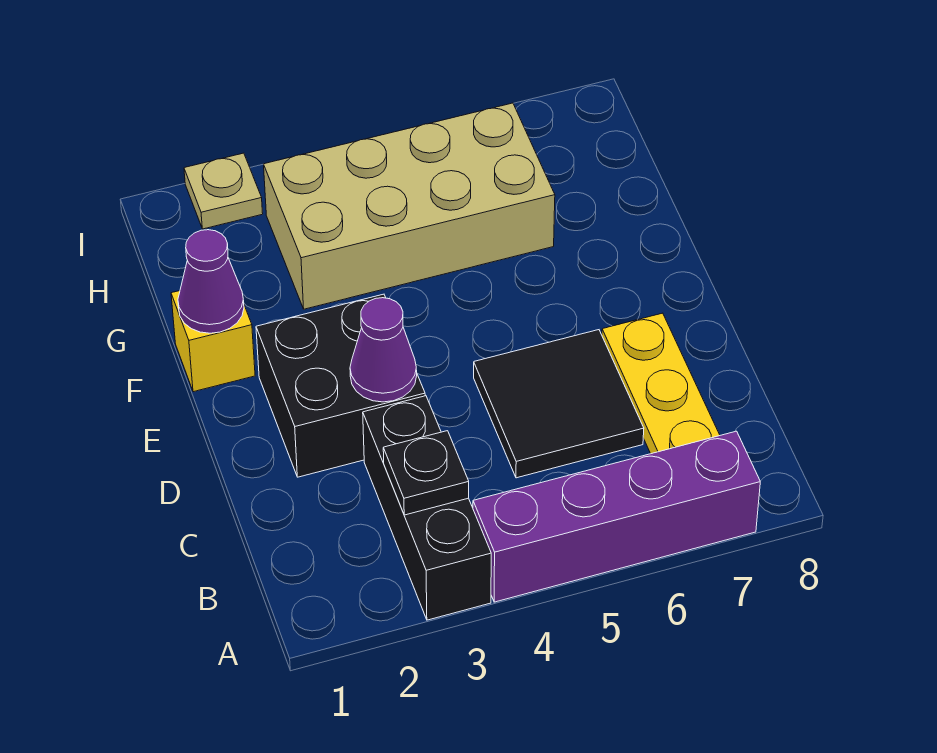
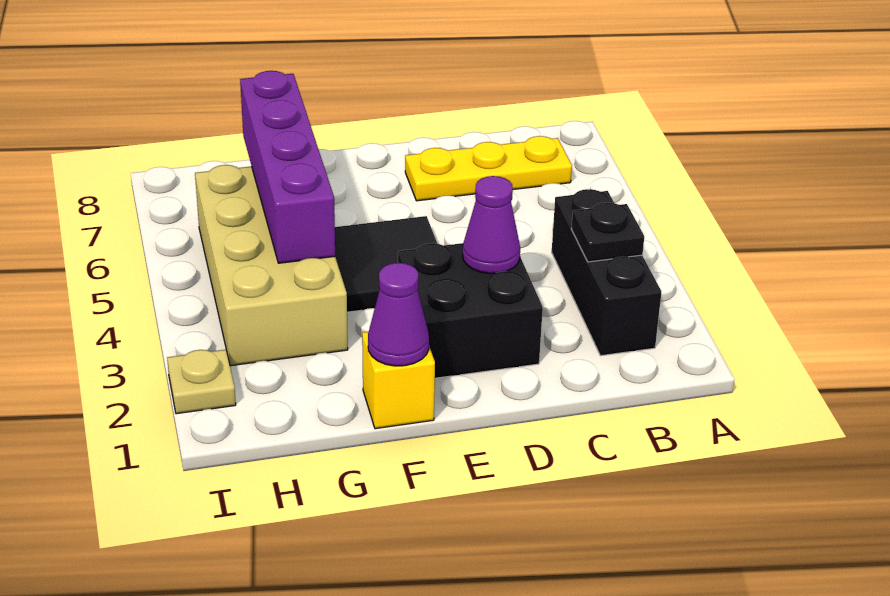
black 1x3 brick [363,396,491,620] -> black 1x3 brick turned to [552,189,662,356]
purple 1x4 brick [473,431,760,602] -> purple 1x4 brick moved to [240,71,335,263]
black 2x2 tile [474,330,644,478] -> black 2x2 tile moved to [335,216,437,312]

